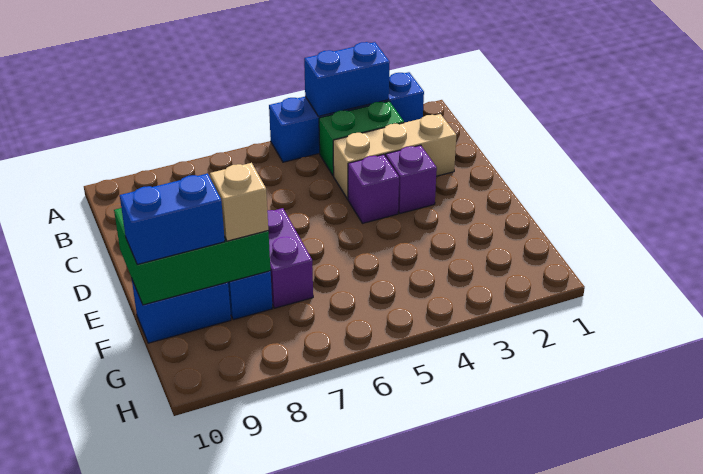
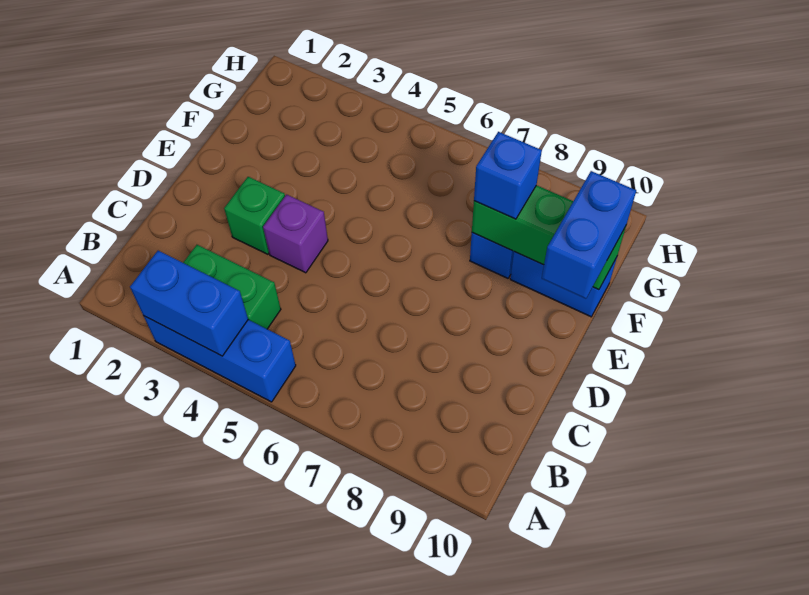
blue 1x4 brick [269,72,424,162] -> blue 1x3 brick [144,316,296,402]
tan 1x3 brick [333,114,456,199] -> none
purple 1x1 brick [386,145,437,213] -> green 1x1 brick [224,177,285,254]
purple 1x2 brick [267,208,313,308] -> none
green 2x3 brick [114,208,271,305] -> green 1x3 brick [472,185,626,290]
tan 1x1 brick [210,163,268,241] -> blue 1x1 brick [474,132,542,219]
blue 1x2 brick [120,173,225,264] -> blue 1x2 brick turned to [542,171,636,299]

